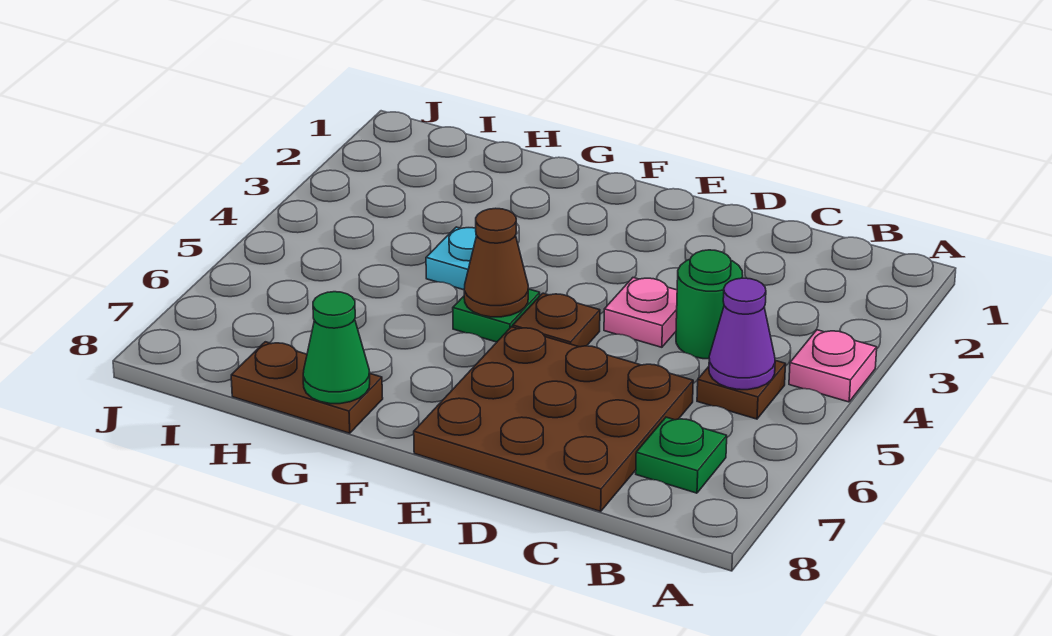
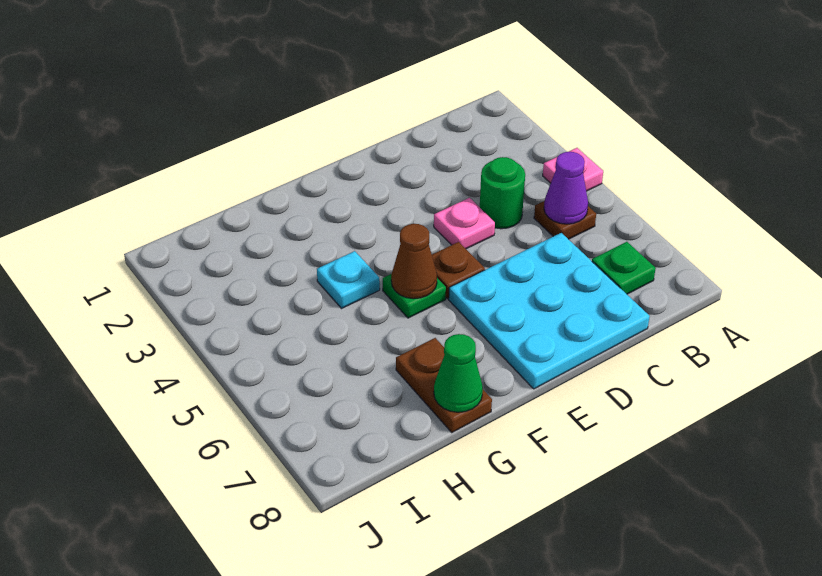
brown 3x3 plate [414,327,693,511] -> cyan 3x3 plate [449,233,650,389]
brown 1x2 plate [231,342,383,433] -> brown 1x2 plate turned to [396,338,492,432]

